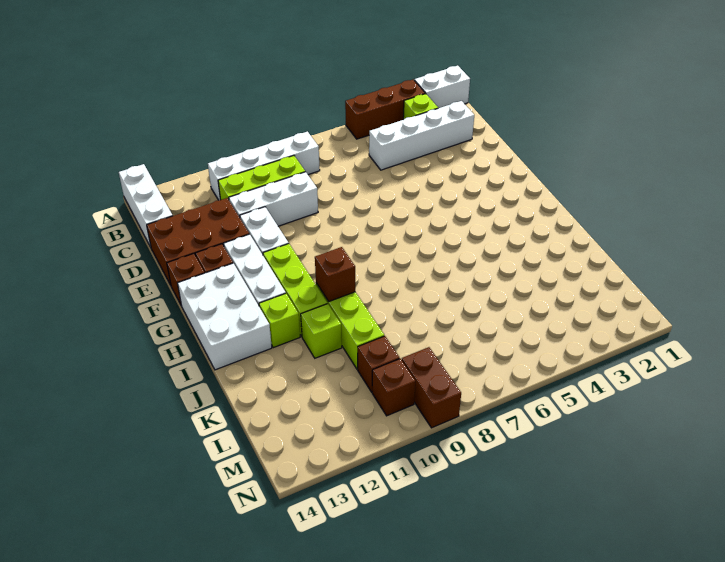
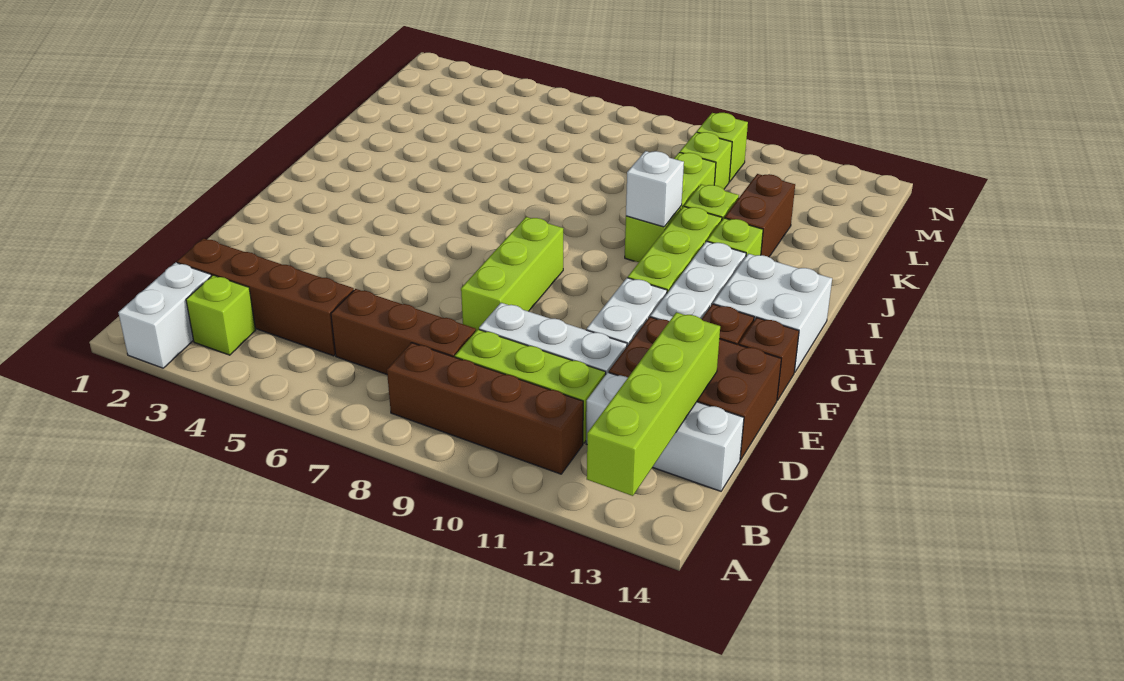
white 1x2 brick [414,66,470,108] -> white 1x2 brick turned to [118,262,211,368]
brown 1x3 brick [345,80,425,139] -> brown 1x3 brick moved to [331,289,476,374]
none -> lime 1x4 brick [587,312,720,496]
white 1x3 brick [119,164,173,247] -> white 1x3 brick turned to [586,372,744,491]
white 1x4 brick [208,132,320,200] -> brown 1x4 brick [387,343,583,474]
white 1x4 brick [369,101,474,170] -> brown 1x4 brick [177,238,354,356]
none -> lime 1x3 brick [461,217,563,331]
white 2x3 brick [178,263,272,370] -> white 2x2 brick [713,254,832,373]
brown 1x1 brick [315,247,355,301] -> white 1x1 brick [626,151,684,227]
brown 1x1 brick [358,336,400,392] -> lime 1x1 brick [680,132,732,189]
brown 1x2 brick [402,347,461,428] -> brown 1x2 brick moved to [725,174,795,257]
brown 1x1 brick [372,359,415,416] -> lime 1x1 brick [697,113,748,182]

